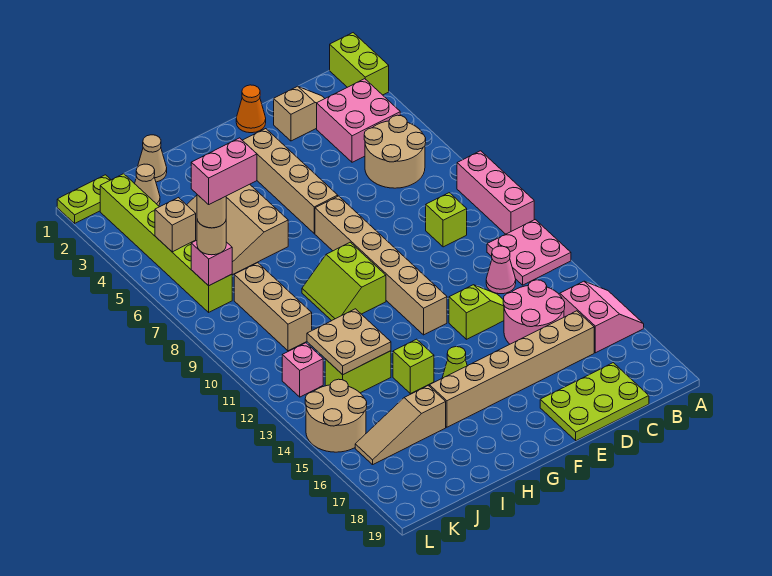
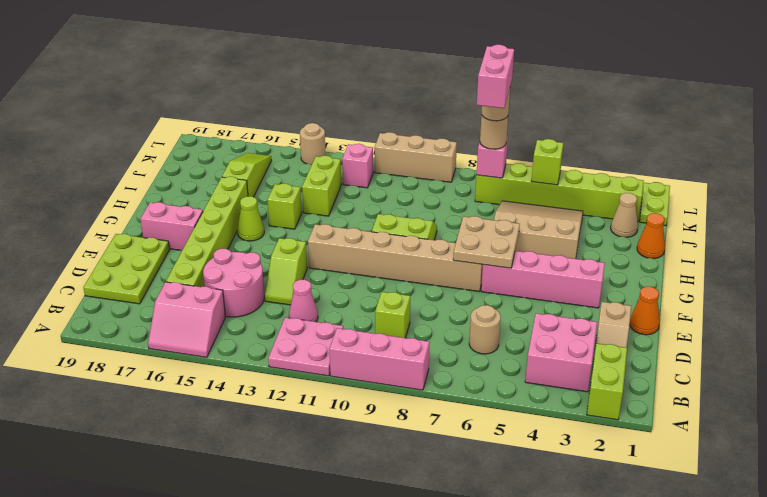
lime 1x2 brick [330,33,389,95] -> lime 1x2 brick turned to [587,343,627,420]
tan 2x2 round brick [364,115,426,188] -> tan 1x1 round brick [469,305,501,354]
tan 1x6 brick [430,311,594,427] -> lime 1x6 brick [166,177,248,287]
tan 1x4 brick [242,129,338,233] -> pink 1x4 brick [481,251,605,308]
none -> pink 1x2 brick [140,202,203,250]
tan 1x1 cone [138,135,167,182] -> orange 1x1 cone [637,213,665,258]
tan 2x2 plate [307,309,391,375] -> tan 2x2 plate moved to [453,216,520,268]
tan 1x3 slope [355,386,446,465] -> lime 1x3 slope [222,153,271,197]
tan 1x3 brick [234,263,312,351] -> tan 1x3 brick moved to [375,132,457,182]
tan 1x1 brick [155,198,196,252] -> lime 1x1 brick [532,139,563,185]
tan 2x2 round brick [305,379,367,452] -> tan 1x1 round brick [300,123,326,165]

